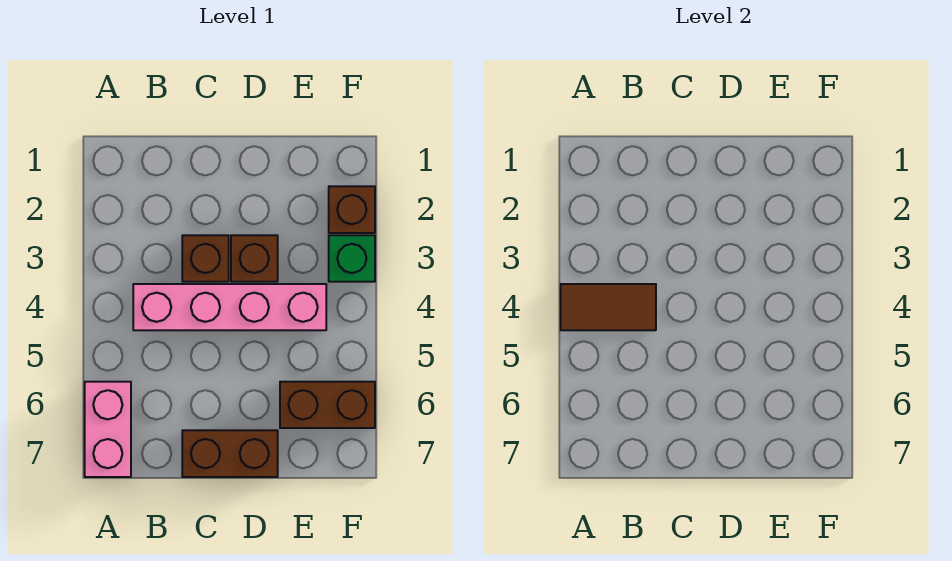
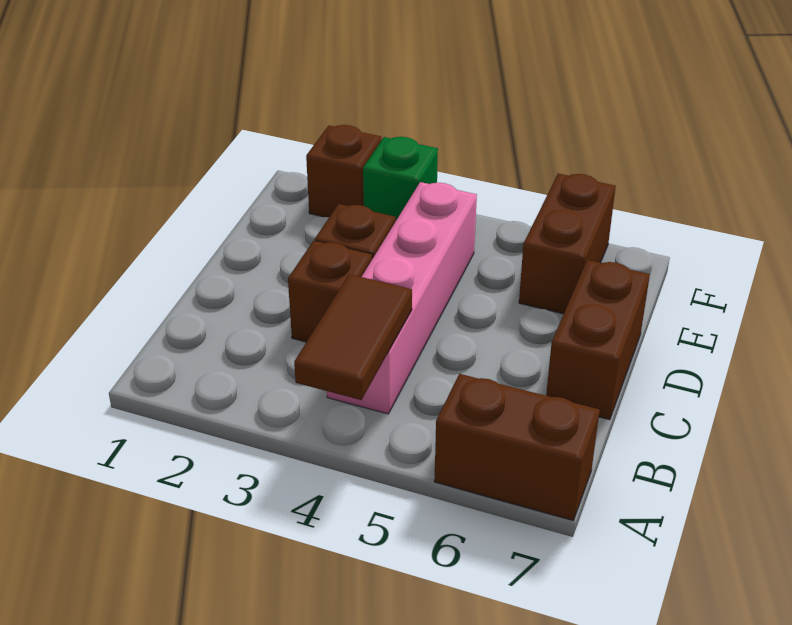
pink 1x2 brick [85,382,131,477] -> brown 1x2 brick [434,374,600,520]

